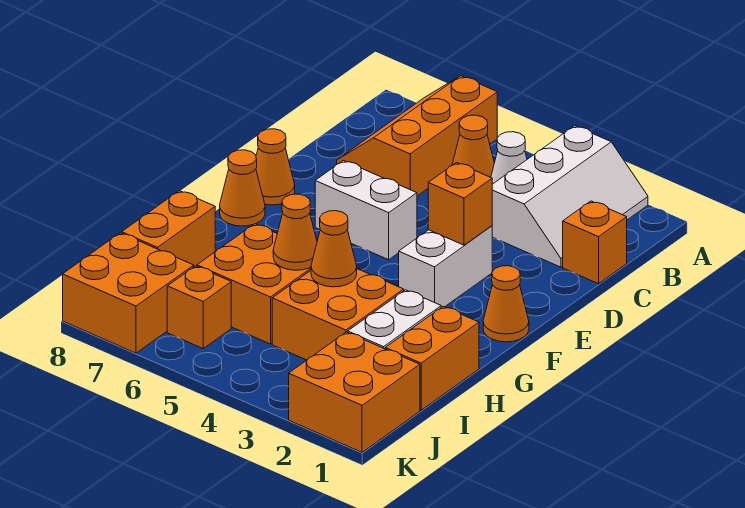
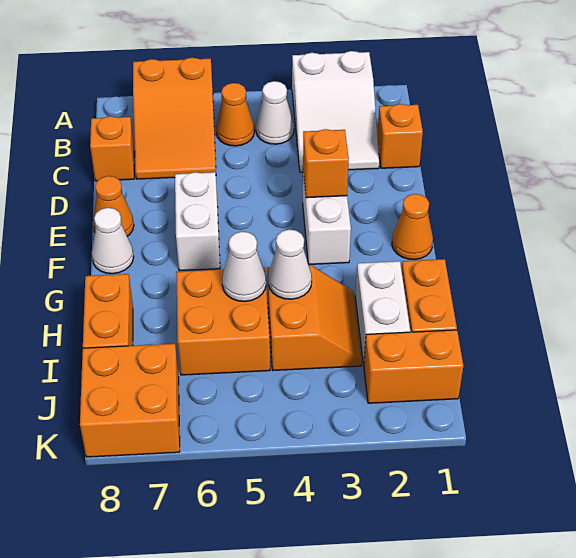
white 2x3 slope [492,126,648,267] -> white 2x3 slope turned to [292,51,379,172]
orange 2x3 slope [337,76,497,196] -> orange 2x3 slope turned to [133,58,216,179]
white 1x2 brick [315,161,417,260] -> white 1x2 brick turned to [175,172,220,271]
orange 1x1 cone [220,150,265,226] -> white 1x1 cone [92,208,134,274]
orange 2x2 brick [272,269,404,360] -> orange 2x2 slope [267,265,362,371]
orange 1x1 cone [311,211,357,287] -> white 1x1 cone [268,230,312,299]
orange 1x1 cone [273,194,317,270] -> white 1x1 cone [222,232,266,301]
orange 2x2 brick [289,332,420,452] -> orange 1x2 brick [364,330,463,403]
orange 1x1 brick [167,266,231,348] -> orange 1x1 brick moved to [90,116,135,181]

